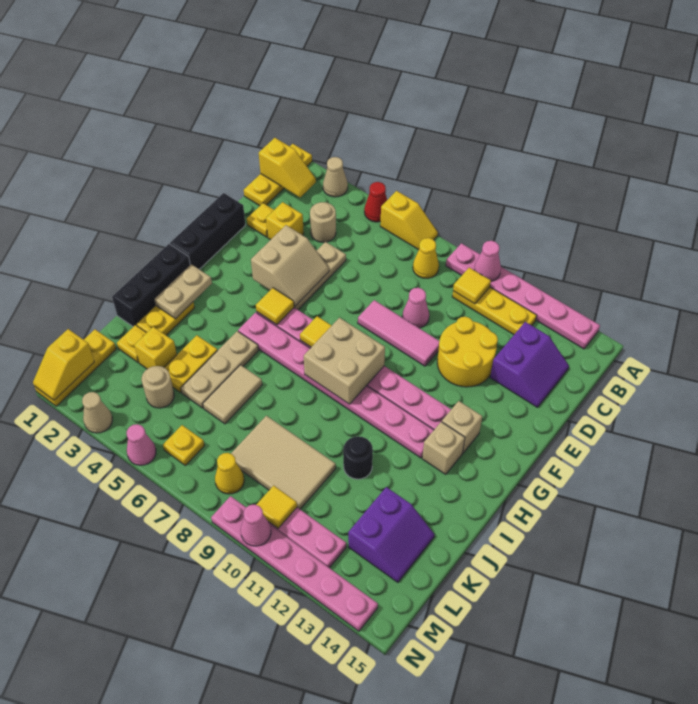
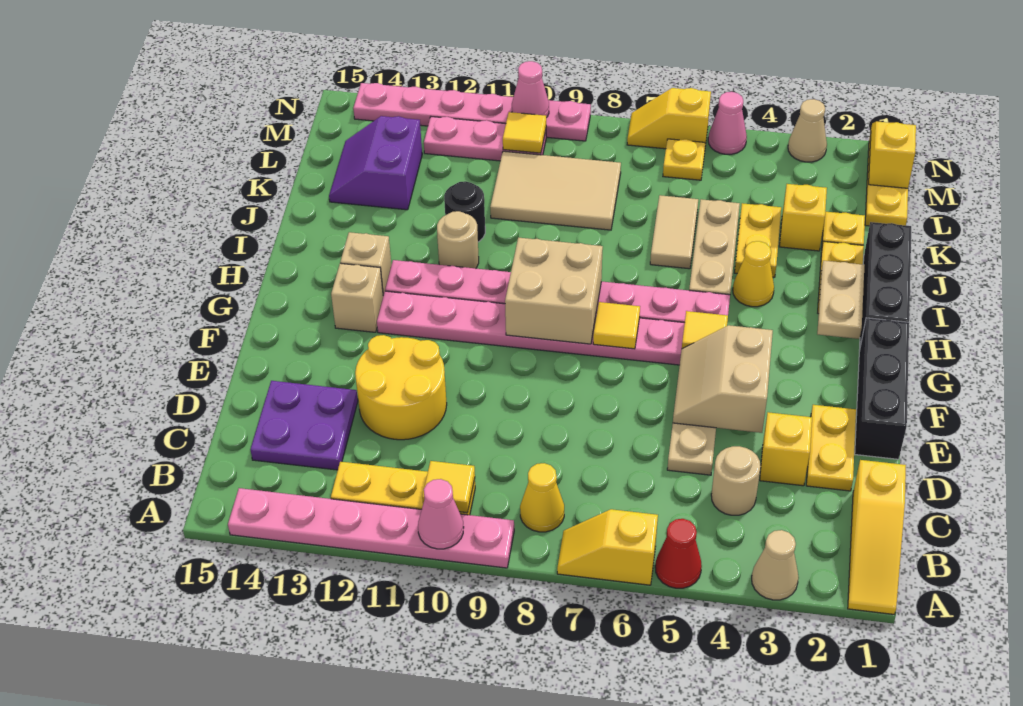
yellow 1x3 plate [244,144,312,206] -> yellow 1x3 slope [848,460,906,615]
yellow 1x2 slope [259,138,316,197] -> yellow 1x2 slope moved to [627,88,711,149]
purple 2x2 slope [490,322,569,407] -> purple 2x2 plate [250,381,358,470]
yellow 1x1 plate [247,203,274,237] -> yellow 1x2 plate [806,405,856,491]
pink 1x1 cone [402,288,429,328] -> none
pink 1x3 tile [358,300,439,366] -> none
tan 1x1 round brick [142,366,174,408] -> tan 1x1 round brick moved to [437,211,479,268]
yellow 1x1 cone [215,453,244,494] -> yellow 1x1 cone moved to [733,241,774,307]

